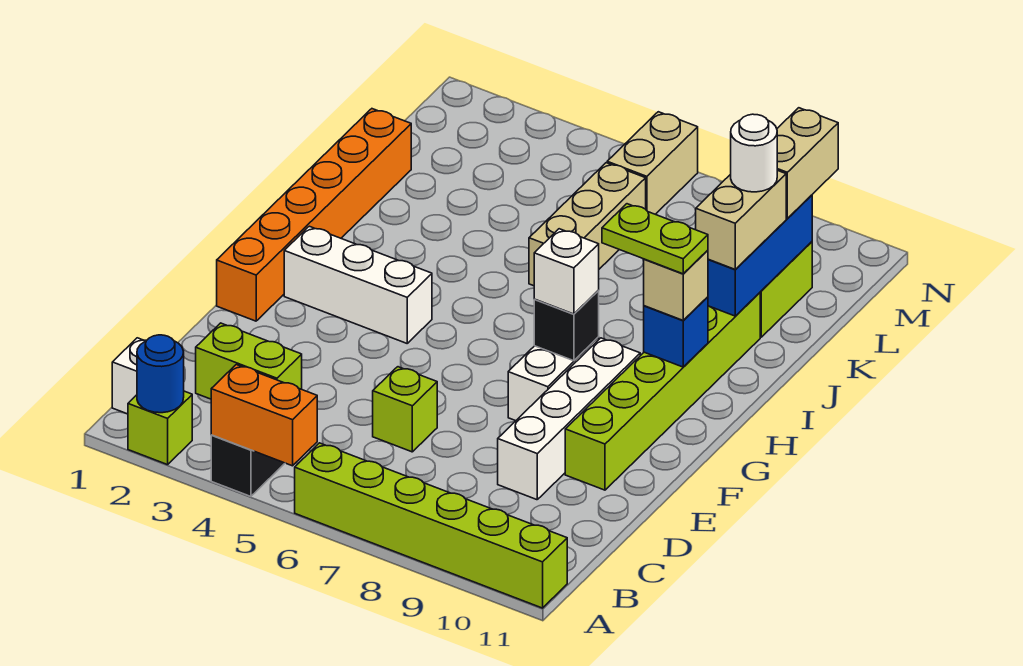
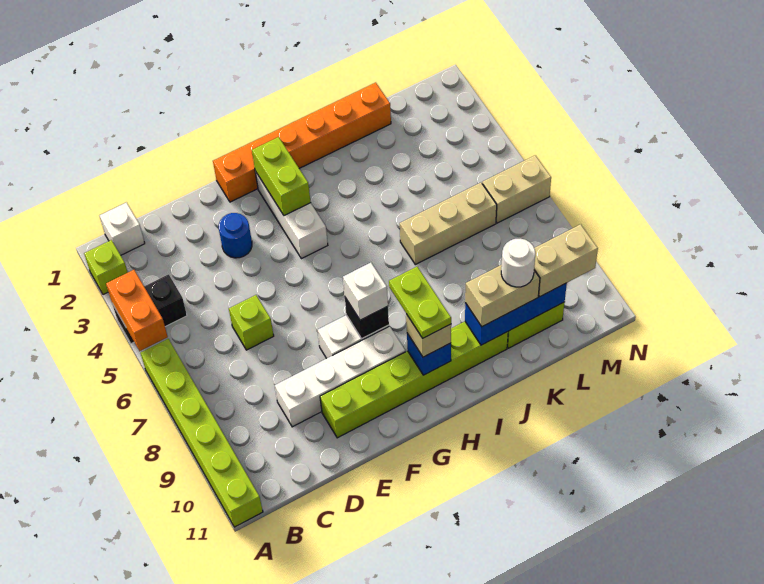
blue 1x1 round brick [137,335,184,413] -> blue 1x1 round brick moved to [219,213,252,258]
lime 1x2 brick [196,323,302,399] -> lime 1x2 brick moved to [252,137,311,216]

